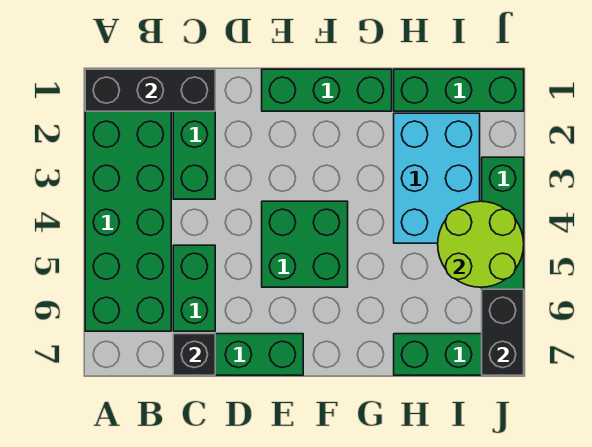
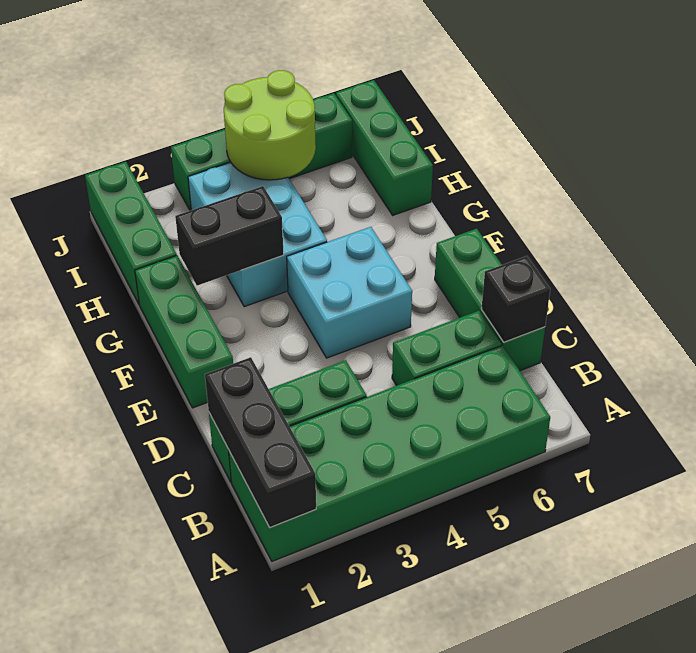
green 2x2 brick [262,201,348,287] -> cyan 2x2 brick [287,227,412,358]
cyan 2x3 brick [394,113,480,243] -> cyan 2x3 brick turned to [188,162,327,307]
black 1x2 brick [482,289,524,375] -> black 1x2 brick moved to [175,186,284,286]

